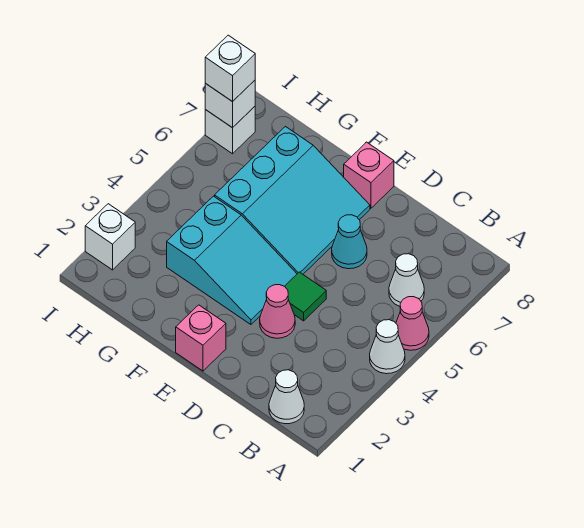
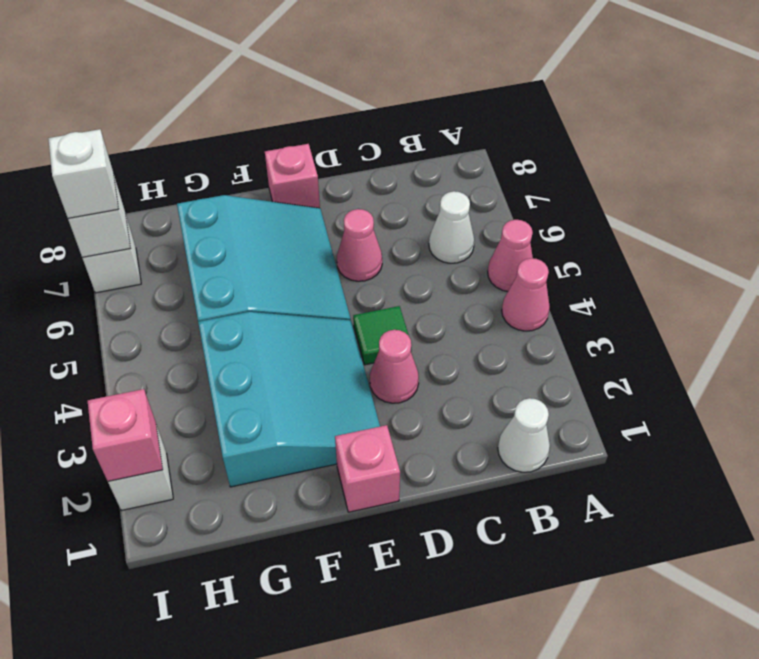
white 1x1 cone [370,320,405,374] -> pink 1x1 cone [502,258,550,331]
cyan 1x1 cone [332,215,367,269] -> pink 1x1 cone [337,209,382,281]
cyan 2x3 slope [167,196,297,324] -> cyan 3x3 slope [198,312,380,487]
none -> pink 1x1 brick [88,389,163,481]

